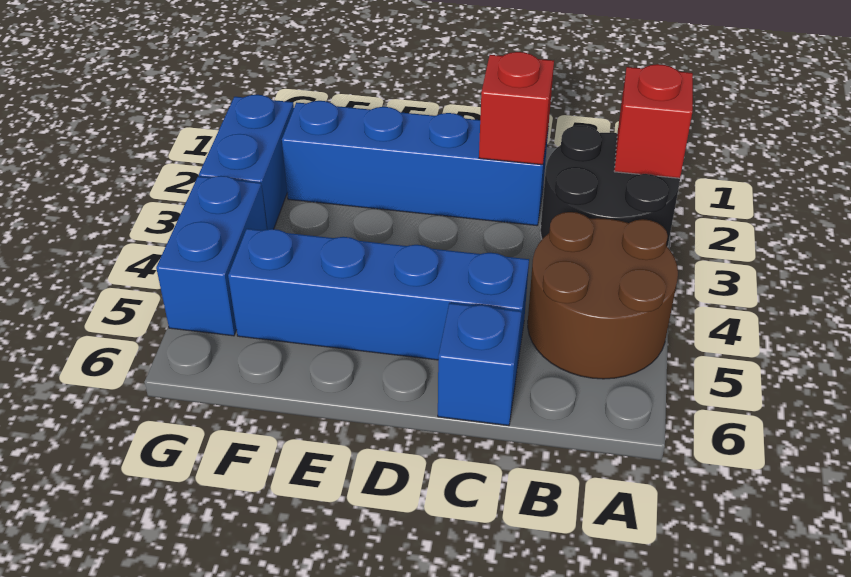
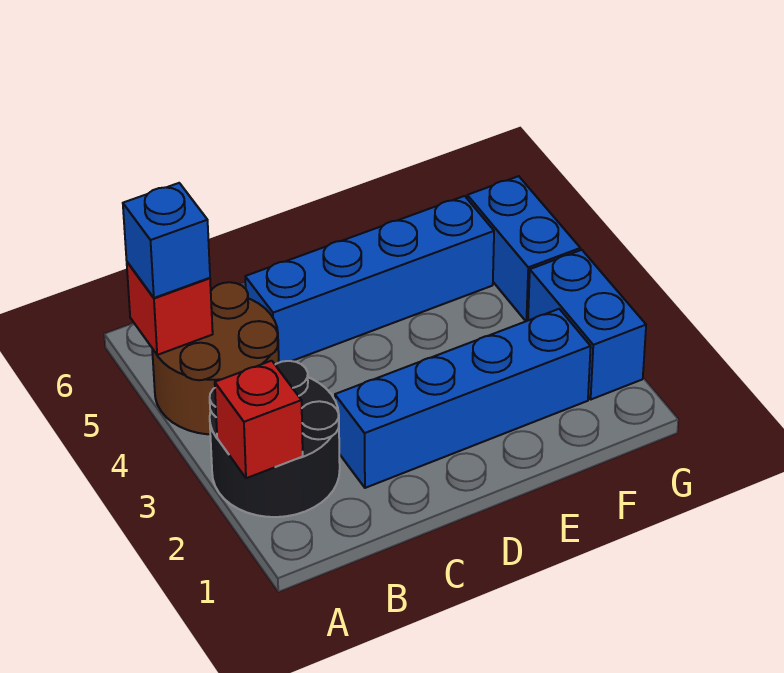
red 1x1 brick [479,52,554,165] -> red 1x1 brick moved to [127,262,213,355]
blue 1x1 brick [438,303,522,425] -> blue 1x1 brick moved to [123,183,210,298]

